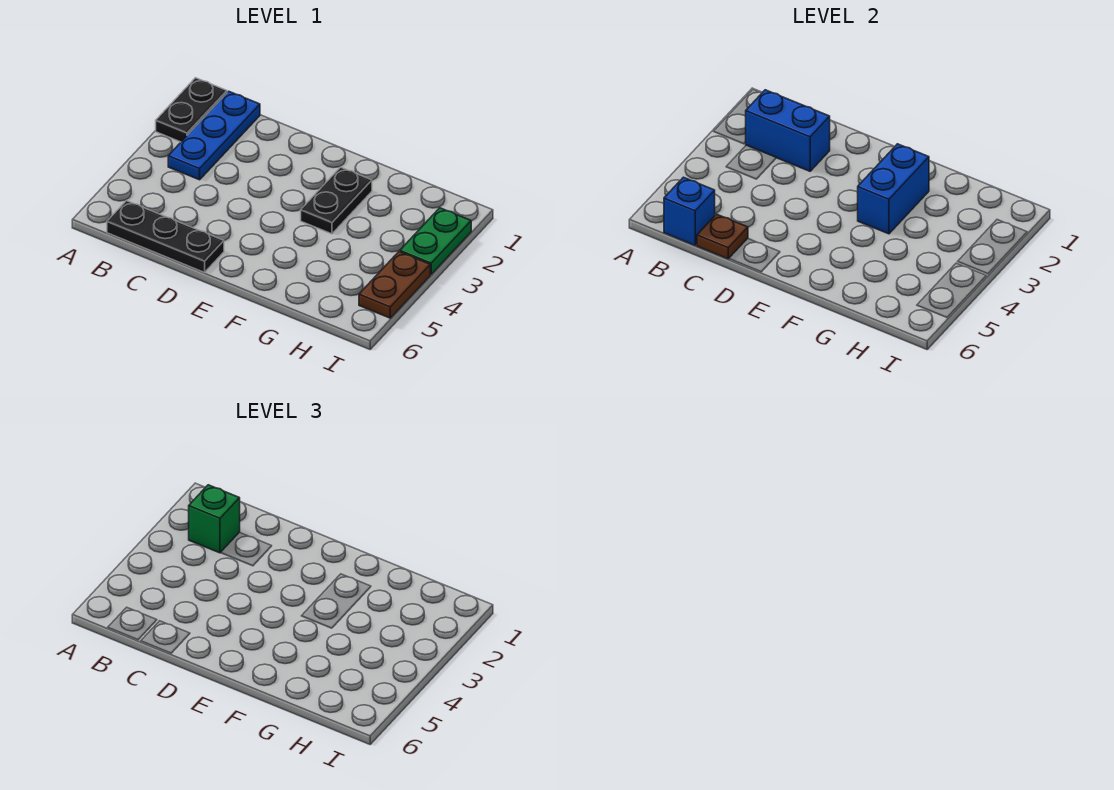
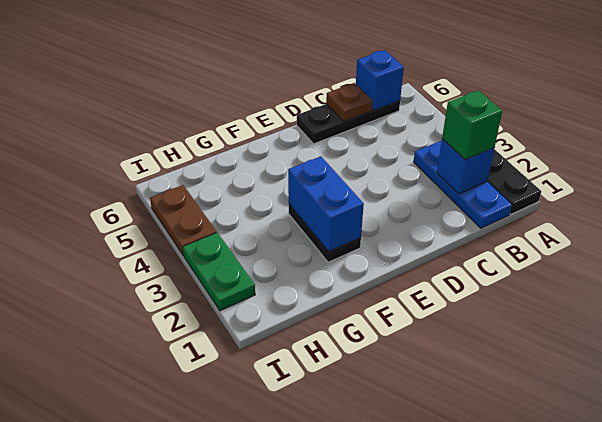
blue 1x2 brick [746,90,830,171] -> blue 1x1 brick [437,139,494,194]

